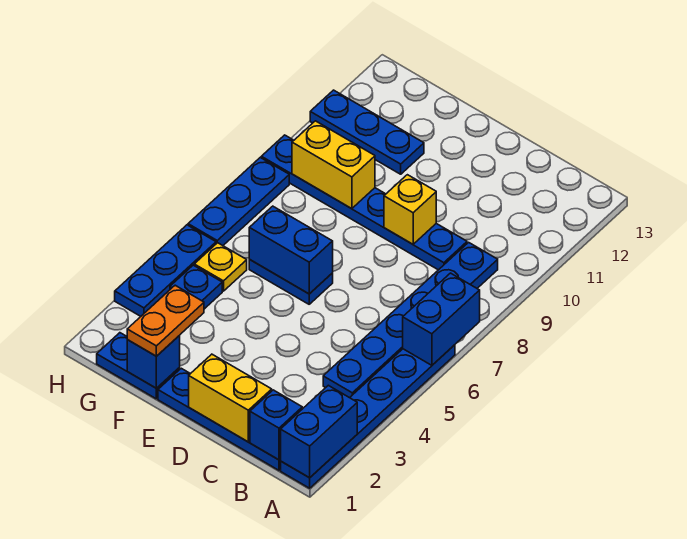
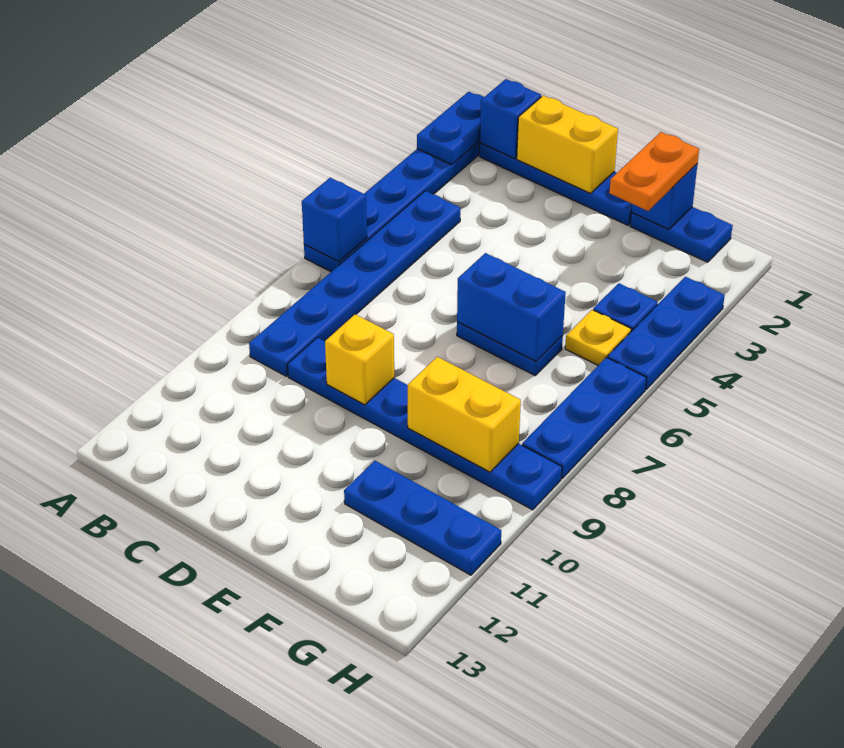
blue 1x2 brick [281,385,357,478] -> blue 1x2 plate [417,92,484,165]
blue 1x2 brick [403,273,480,365] -> blue 1x1 brick [302,178,367,262]

